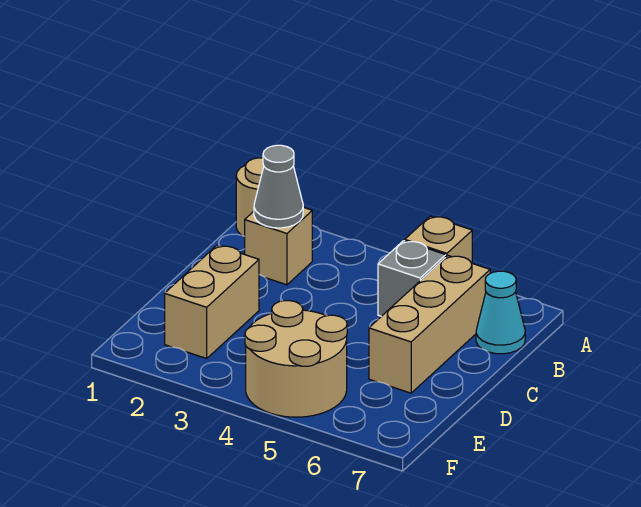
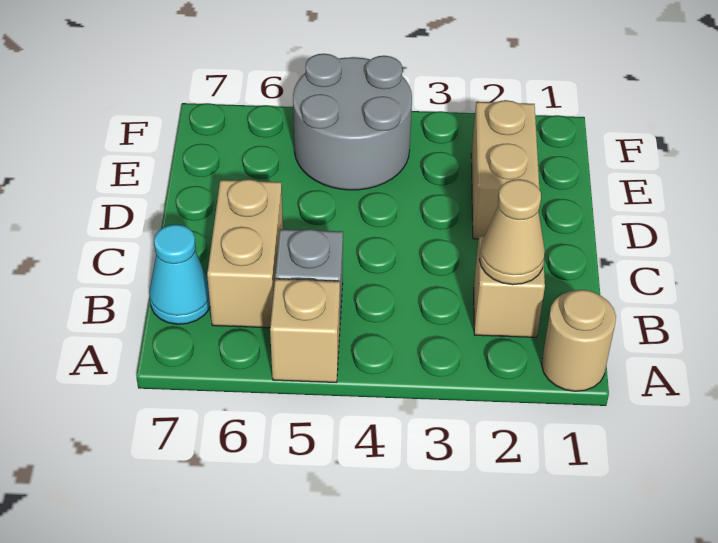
grey 1x1 cone [254,145,303,228] -> tan 1x1 cone [479,179,545,285]
tan 1x3 brick [369,256,490,393] -> tan 1x2 brick [207,179,283,328]
tan 2x2 round brick [245,301,347,417] -> grey 2x2 round brick [293,54,412,190]

